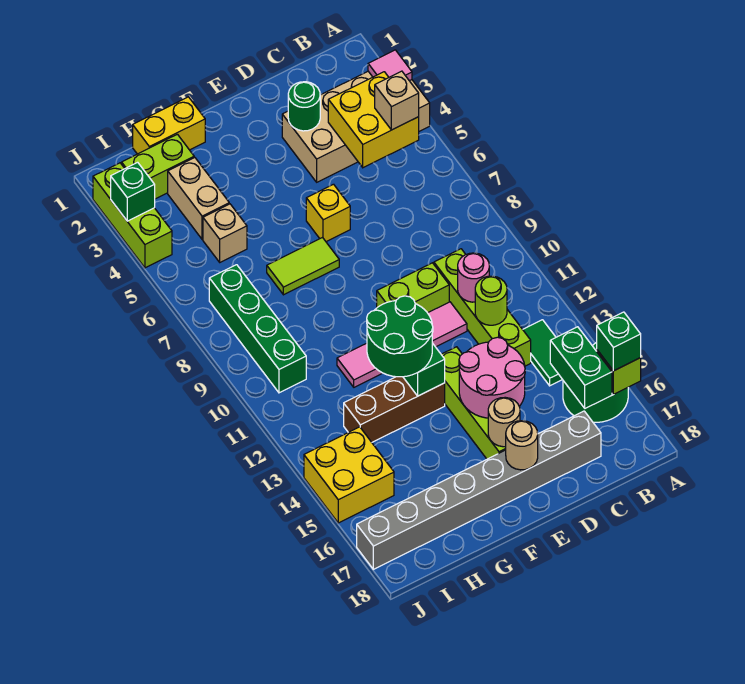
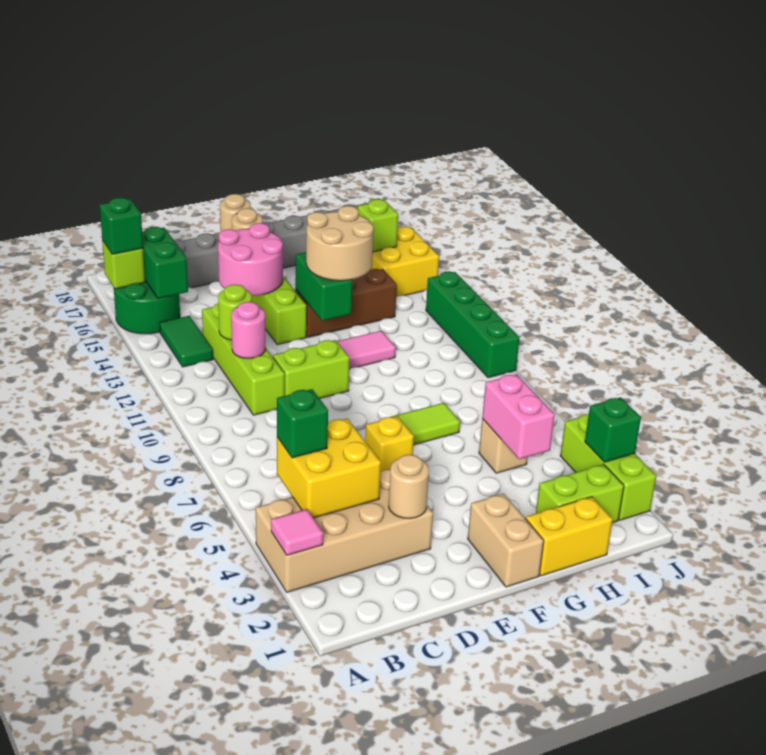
tan 1x1 brick [375,71,419,130] -> green 1x1 brick [277,389,328,458]
green 1x1 round brick [288,82,320,131] -> tan 1x1 round brick [389,455,429,519]
green 2x2 round brick [367,296,433,377] -> tan 2x2 round brick [306,206,374,281]
tan 1x2 brick [168,157,229,239] -> tan 1x2 brick moved to [468,494,544,587]
none -> pink 1x2 brick [482,374,555,459]
green 1x4 brick [209,265,306,393] -> green 1x4 brick moved to [426,272,520,378]
none -> lime 1x1 brick [358,199,398,252]

